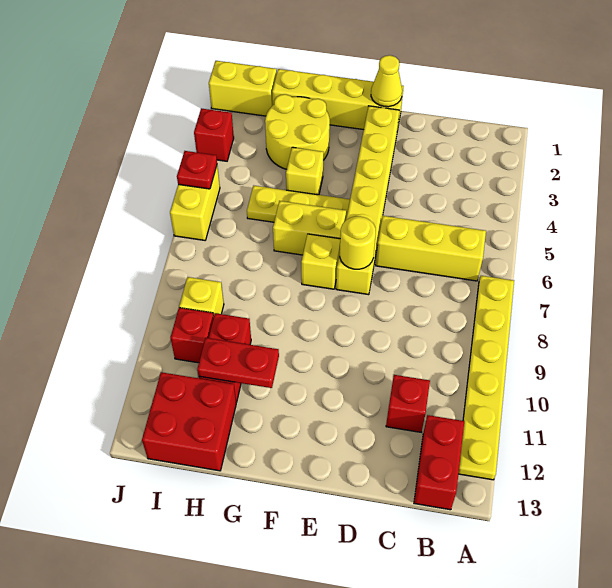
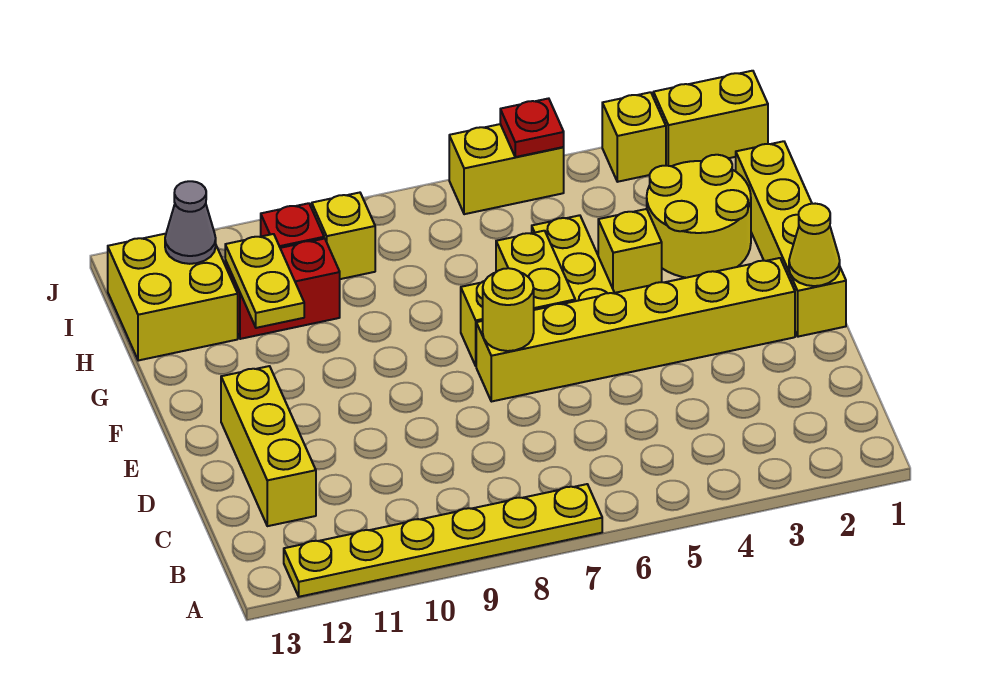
yellow 1x3 brick [376,216,486,281] -> yellow 1x3 brick moved to [221,366,316,526]
red 1x2 brick [414,415,464,510] -> none
red 1x1 brick [386,375,430,432] -> none
red 1x2 plate [197,338,279,388] -> yellow 1x2 plate [225,234,304,328]
red 2x2 brick [142,372,236,471] -> yellow 2x2 brick [108,234,238,361]
yellow 1x2 brick [209,61,277,116] -> yellow 1x2 brick turned to [653,71,768,166]
none -> grey 1x1 cone [165,181,216,264]
red 1x1 brick [194,108,234,161] -> yellow 1x1 brick [602,92,666,182]

